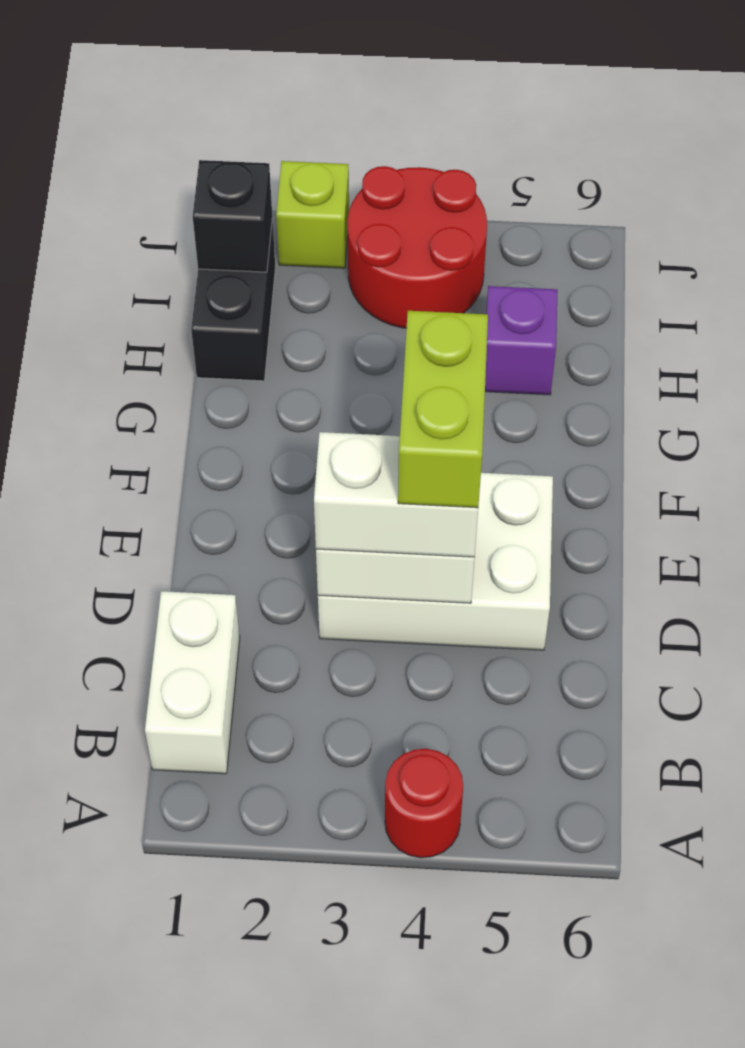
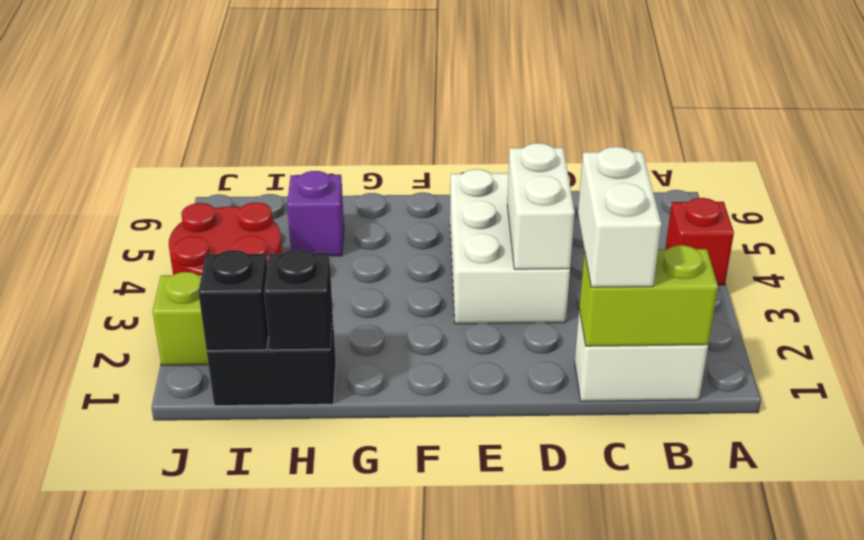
red 1x1 round brick [385,749,463,858] -> red 1x1 brick [665,198,734,285]
white 1x2 brick [314,432,478,557] -> white 1x2 brick moved to [578,147,661,287]
lime 1x2 brick [398,311,488,508] -> lime 1x2 brick moved to [579,245,718,346]
none -> black 1x1 brick [264,250,333,350]

